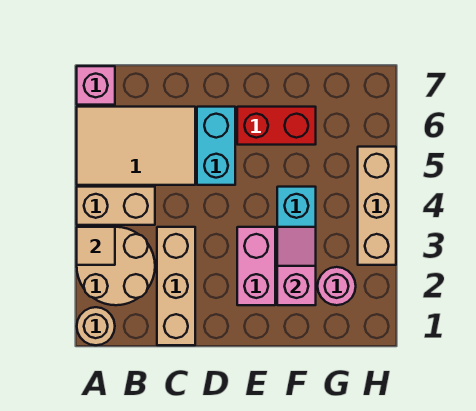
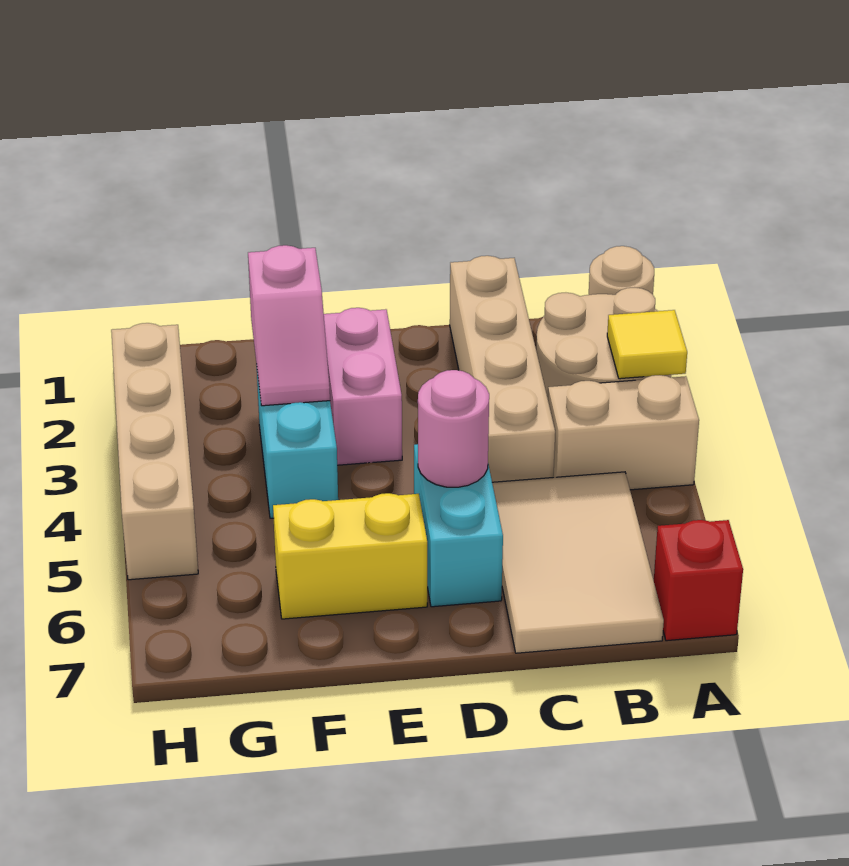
tan 1x1 tile [77,227,115,265] -> yellow 1x1 tile [607,310,687,379]
tan 2x3 tile [77,107,195,185] -> tan 2x3 tile turned to [492,472,664,653]
pink 1x1 brick [77,66,115,105] -> red 1x1 brick [654,520,743,641]
tan 1x3 brick [157,227,195,345] -> tan 1x4 brick [450,256,555,482]
red 1x2 brick [237,107,316,145] -> yellow 1x2 brick [273,493,427,619]
pink 1x1 round brick [318,267,356,305] -> pink 1x1 round brick moved to [418,370,489,487]
tan 1x3 brick [358,147,396,265] -> tan 1x4 brick [111,323,198,580]

